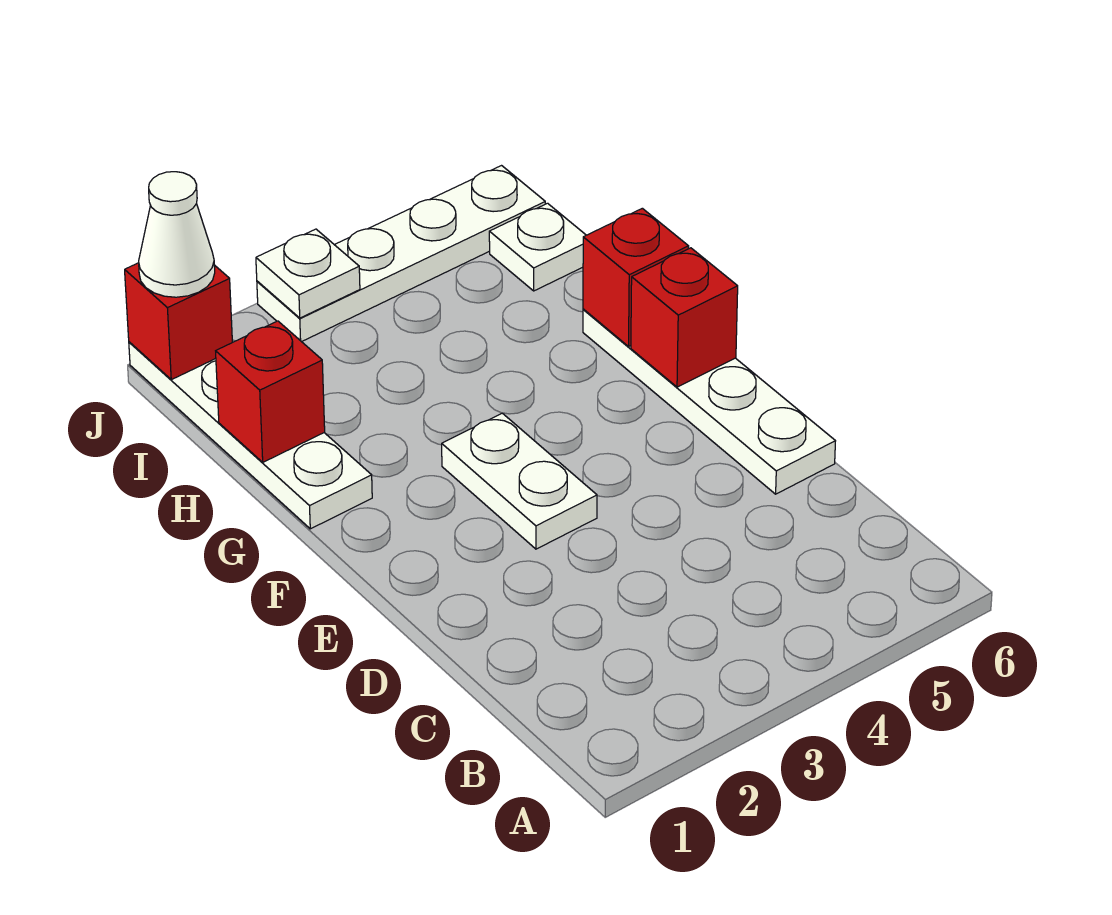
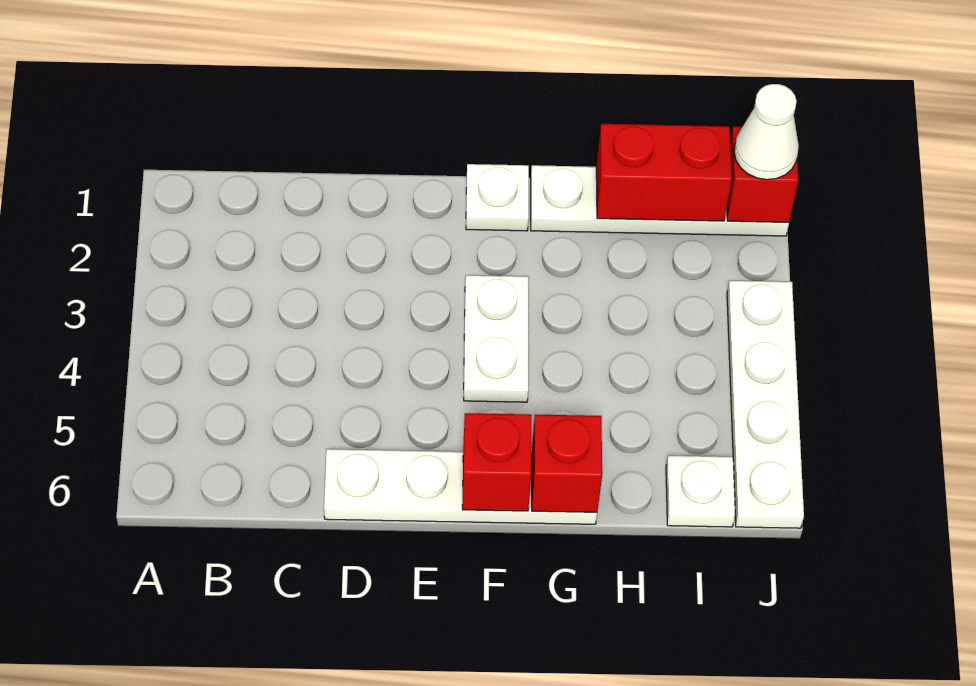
white 1x2 plate [442,413,597,549] -> white 1x2 plate turned to [464,275,528,402]
red 1x1 brick [216,321,325,462] -> red 1x2 brick [596,124,732,221]
white 1x1 plate [256,229,360,318] -> white 1x1 plate moved to [466,164,529,231]

